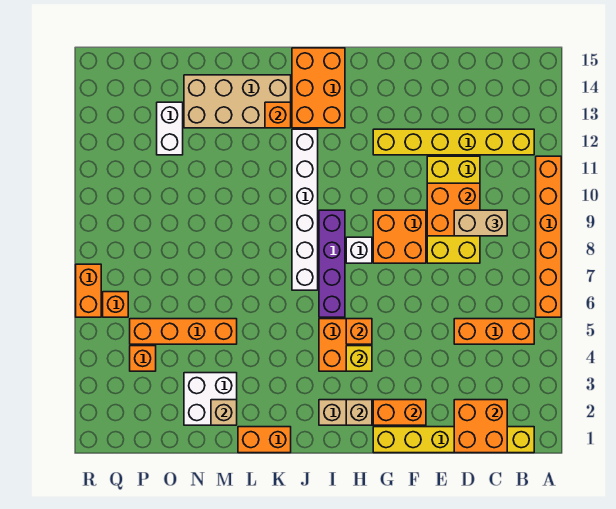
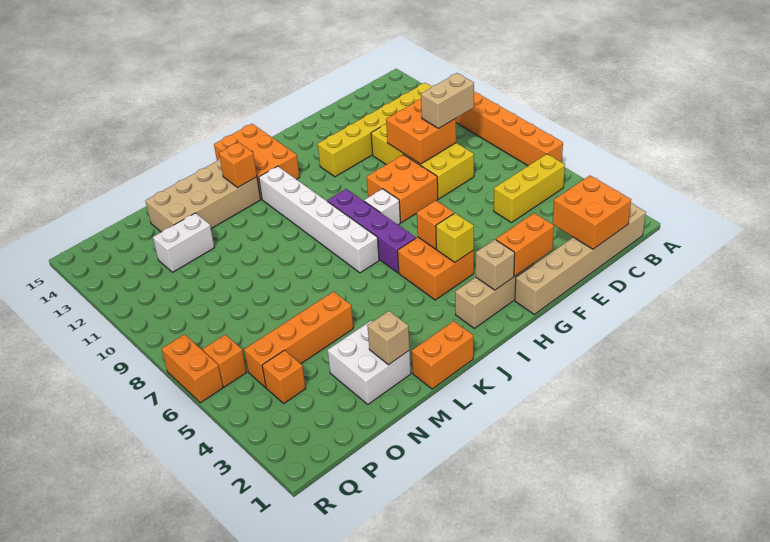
yellow 1x6 brick [373,427,534,453] -> tan 1x6 brick [515,203,646,314]
orange 1x3 brick [454,319,534,344] -> yellow 1x3 brick [494,154,565,223]
white 1x2 brick [157,102,183,155] -> white 1x2 brick turned to [153,213,214,272]

